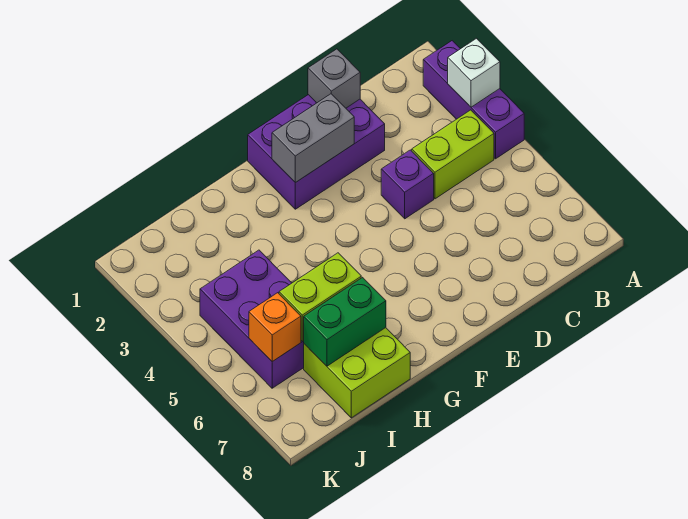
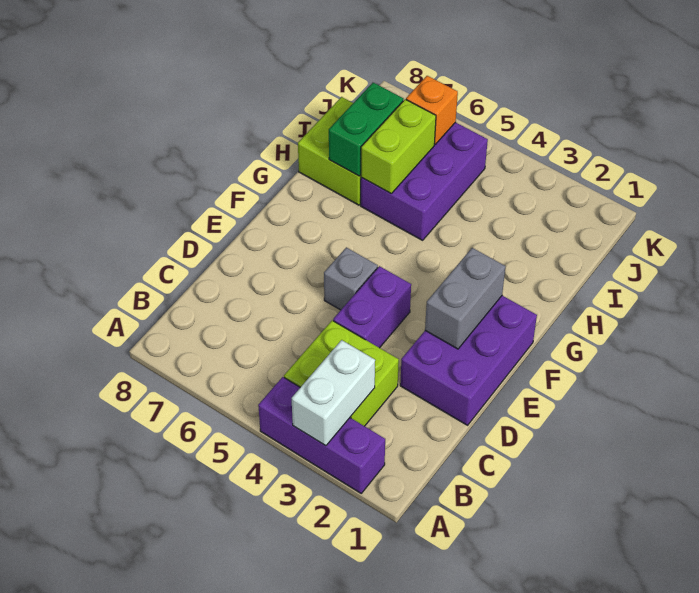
white 1x1 brick [448,38,500,107] -> white 1x2 brick [291,340,375,446]
lime 1x2 brick [412,110,494,199] -> lime 2x2 brick [284,321,399,426]
grey 1x1 brick [308,49,360,108] -> grey 1x1 brick moved to [324,247,378,310]
purple 1x1 brick [381,150,434,219] -> purple 1x2 brick [333,266,411,348]
purple 2x3 brick [200,250,304,388] -> purple 2x3 brick turned to [361,122,488,240]

